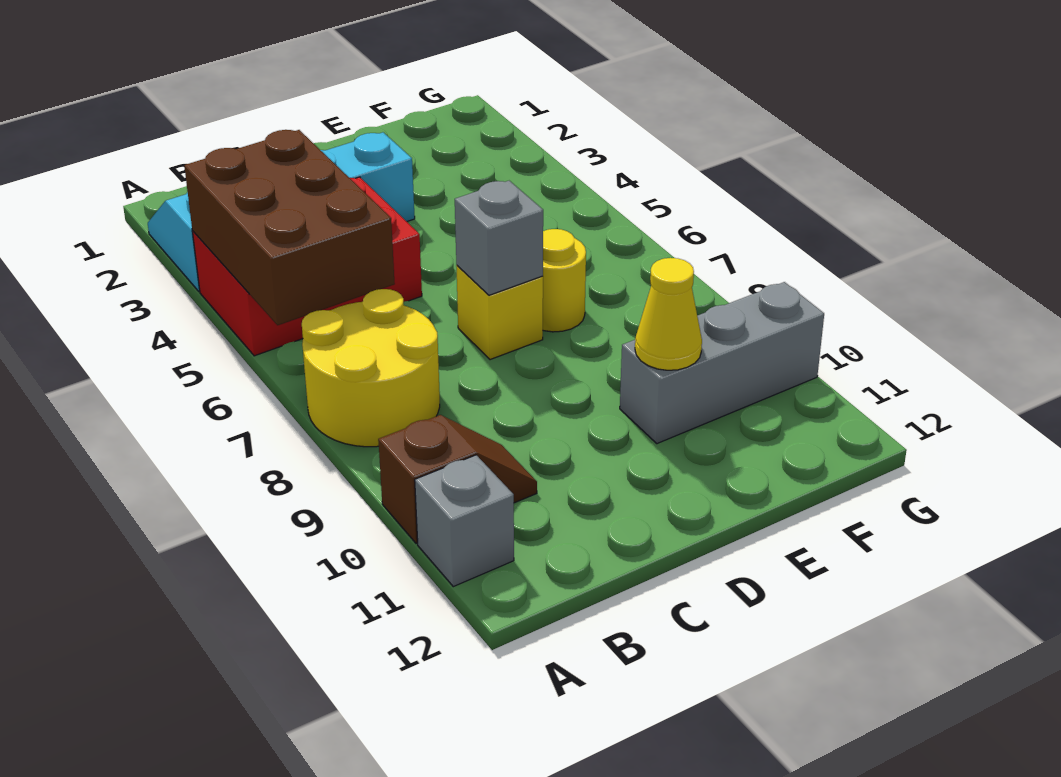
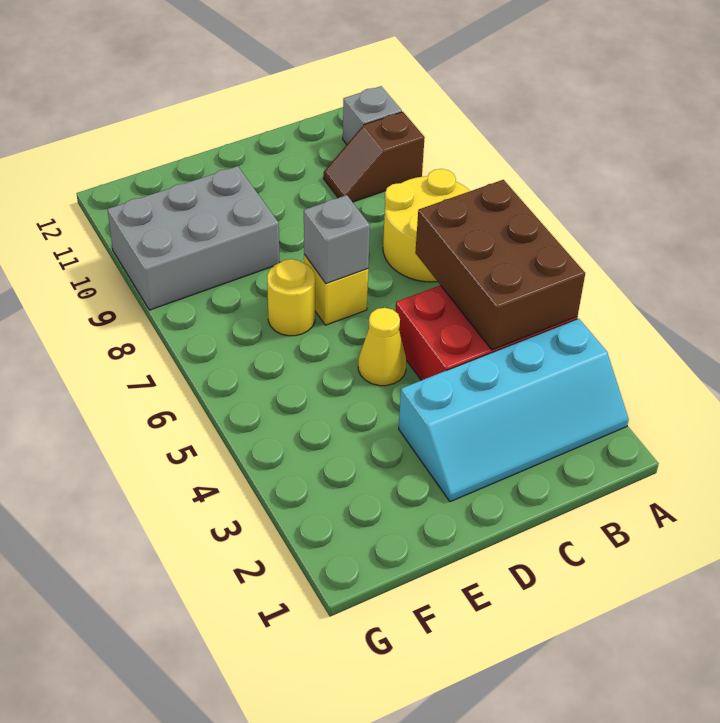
grey 1x3 brick [620,282,824,444] -> grey 2x3 brick [108,166,280,310]
yellow 1x1 cone [635,258,702,370] -> yellow 1x1 cone moved to [358,308,406,386]

